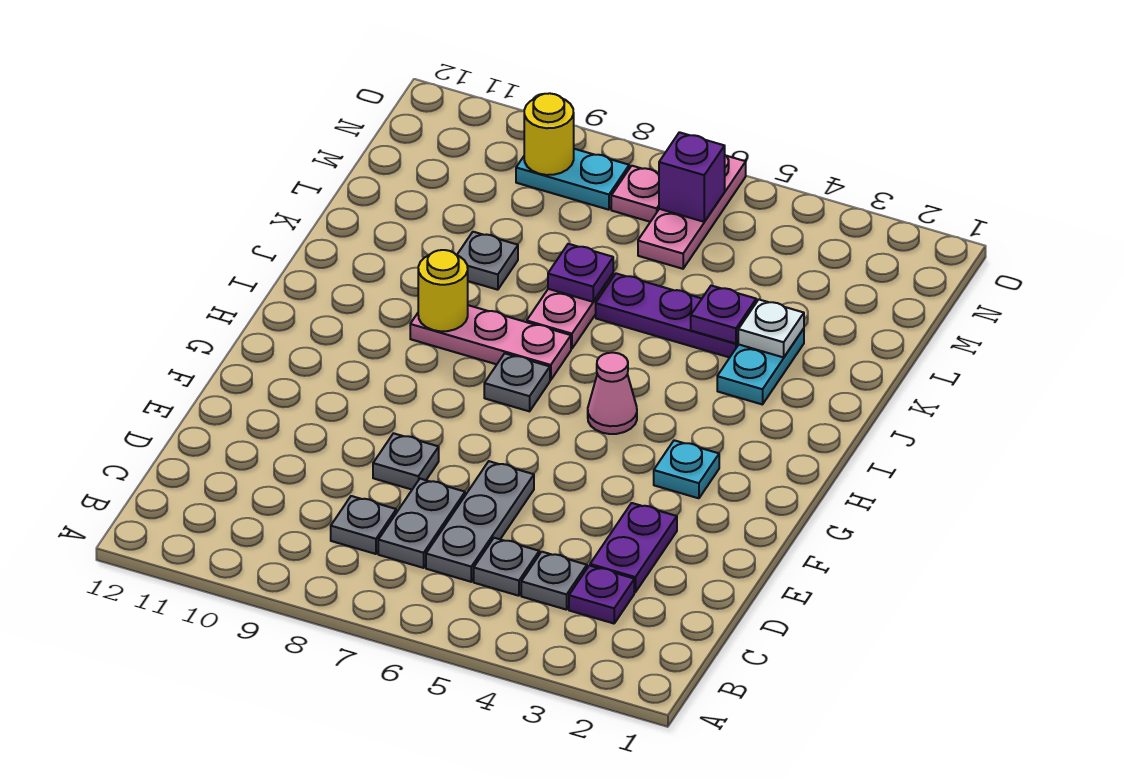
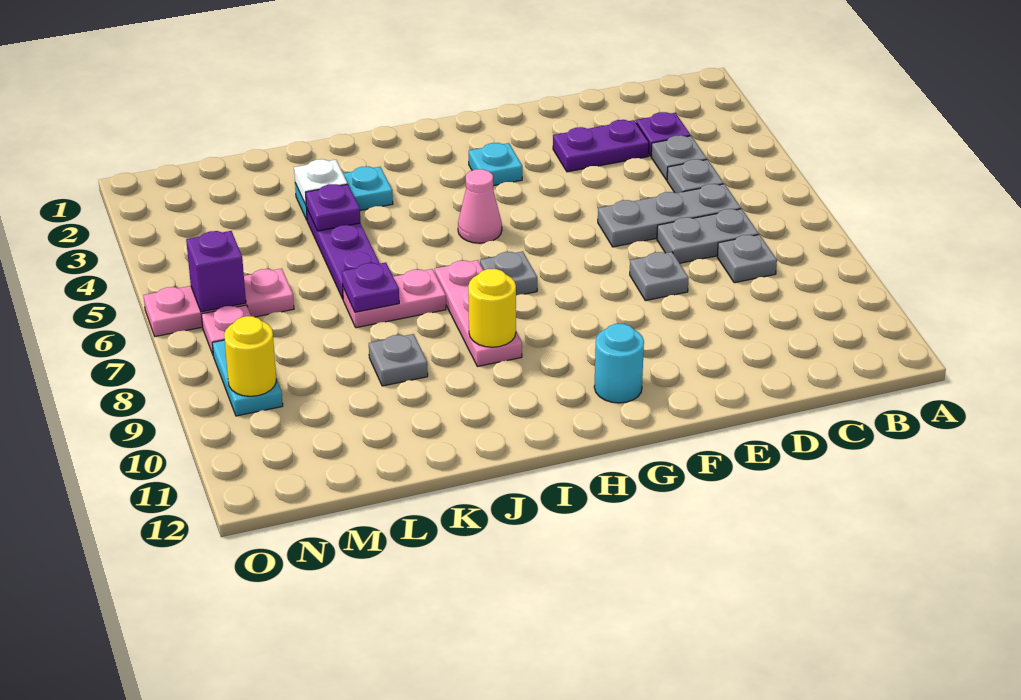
none -> cyan 1x1 round brick [594,324,644,403]

